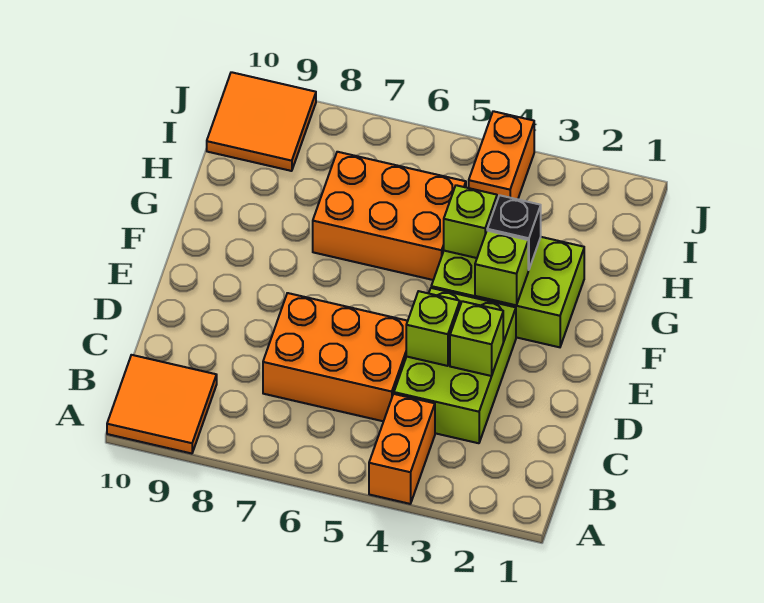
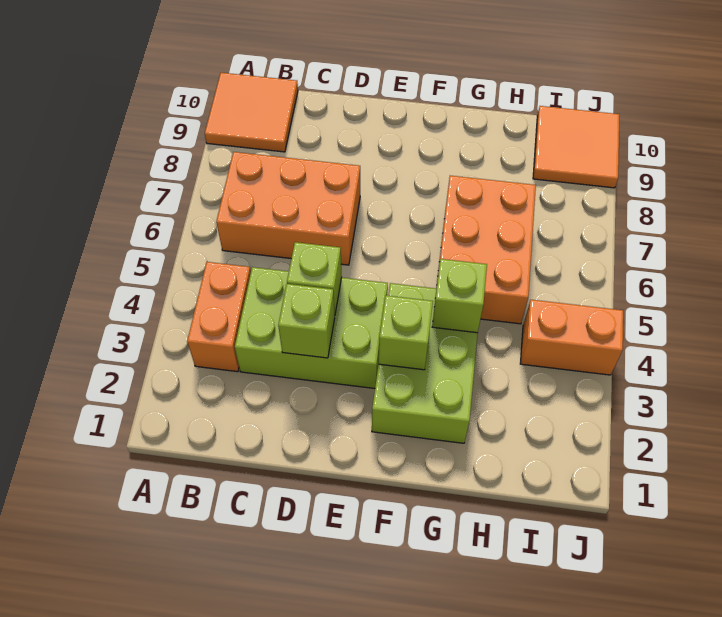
orange 1x2 brick [369,394,435,504] -> orange 1x2 brick turned to [187,262,251,372]
orange 2x3 brick [263,293,408,421] -> orange 2x3 brick turned to [216,152,360,265]
black 1x1 brick [487,195,541,270] -> none

